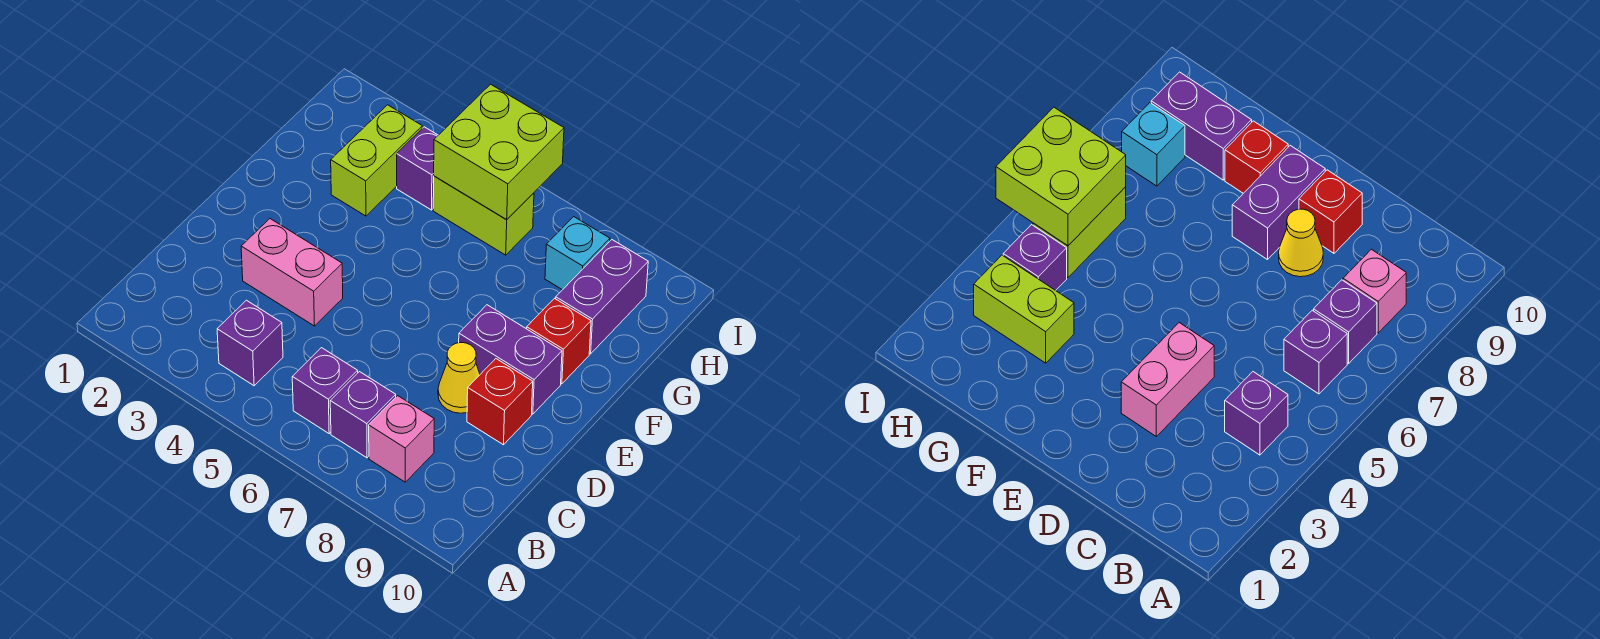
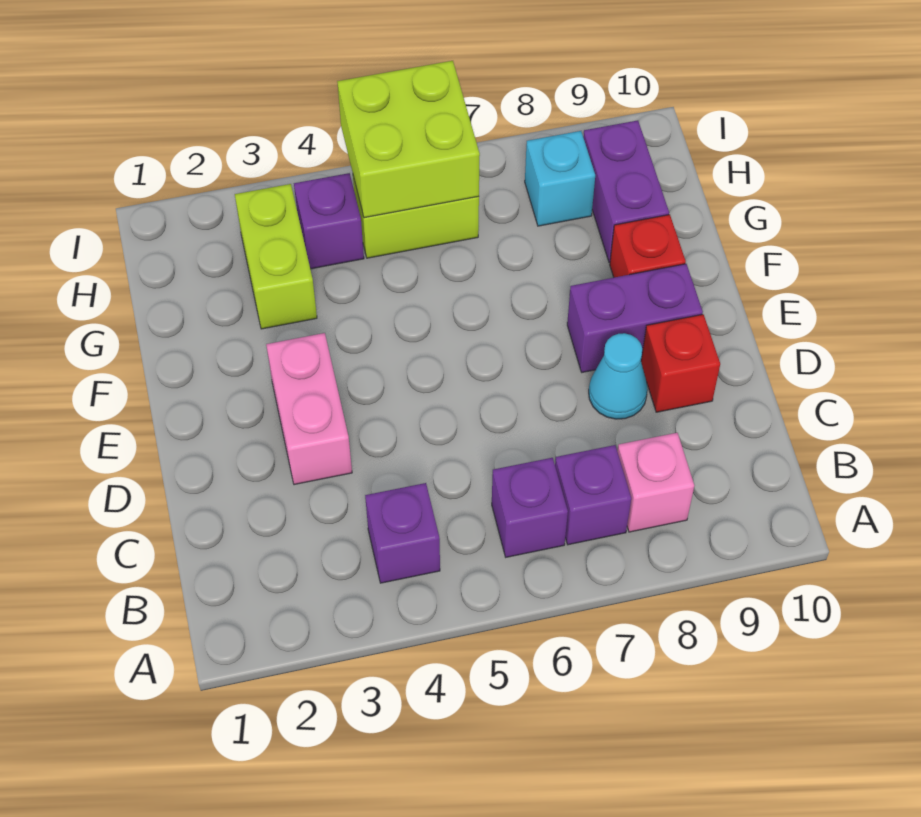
pink 1x2 brick [241,219,343,326] -> pink 1x2 brick turned to [266,333,352,485]
yellow 1x1 cone [438,343,480,413] -> cyan 1x1 cone [589,333,648,419]

